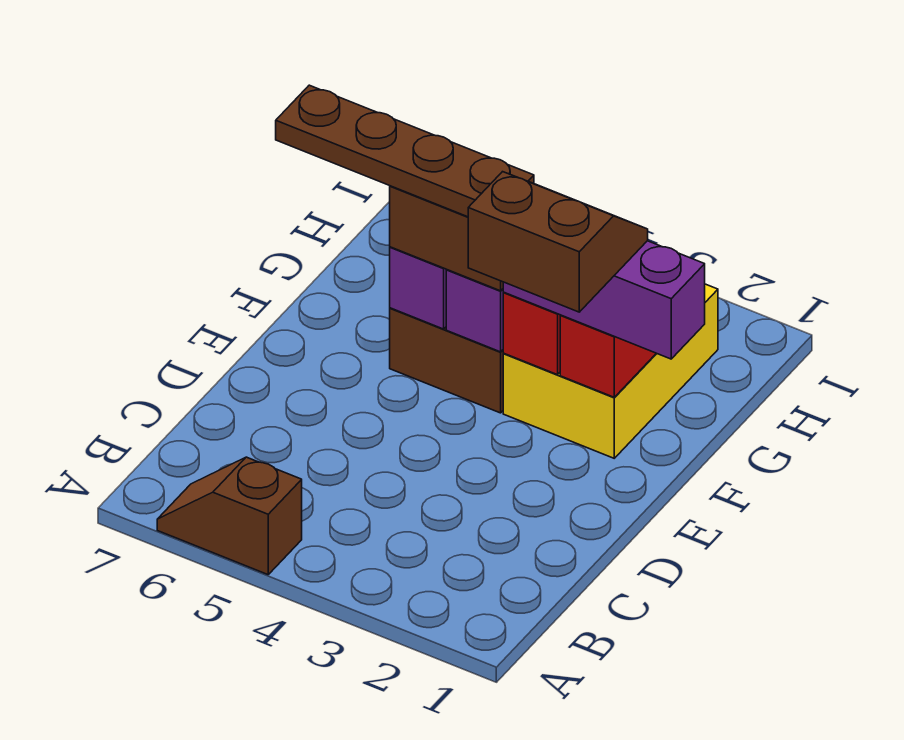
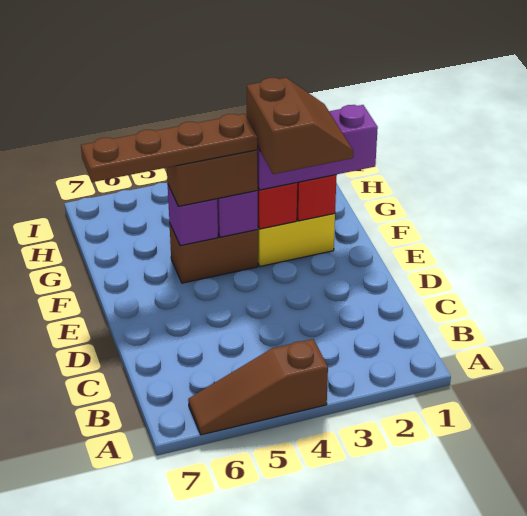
brown 1x2 slope [157,457,302,575] -> brown 1x3 slope [188,339,328,435]
brown 2x2 slope [468,172,648,312] -> brown 2x2 slope turned to [247,78,353,174]

